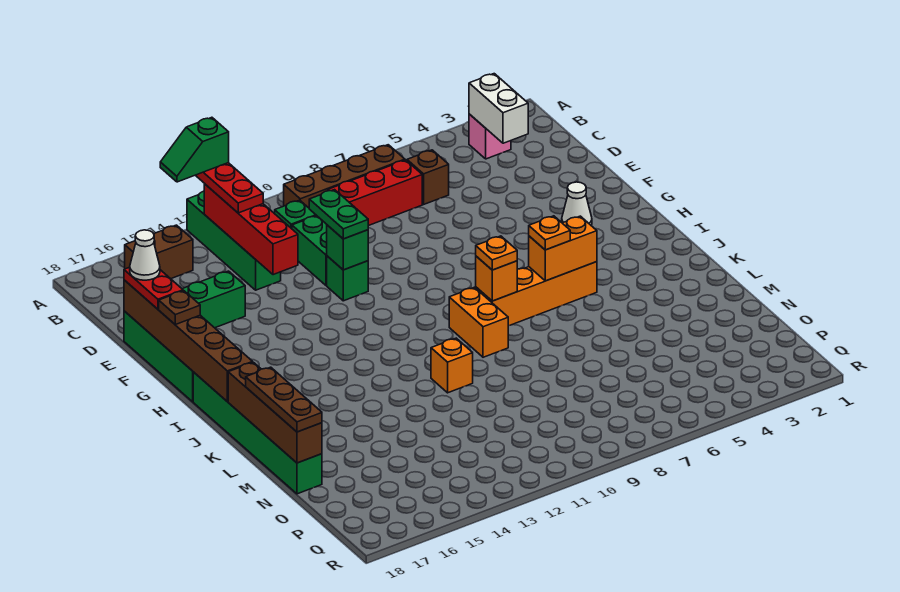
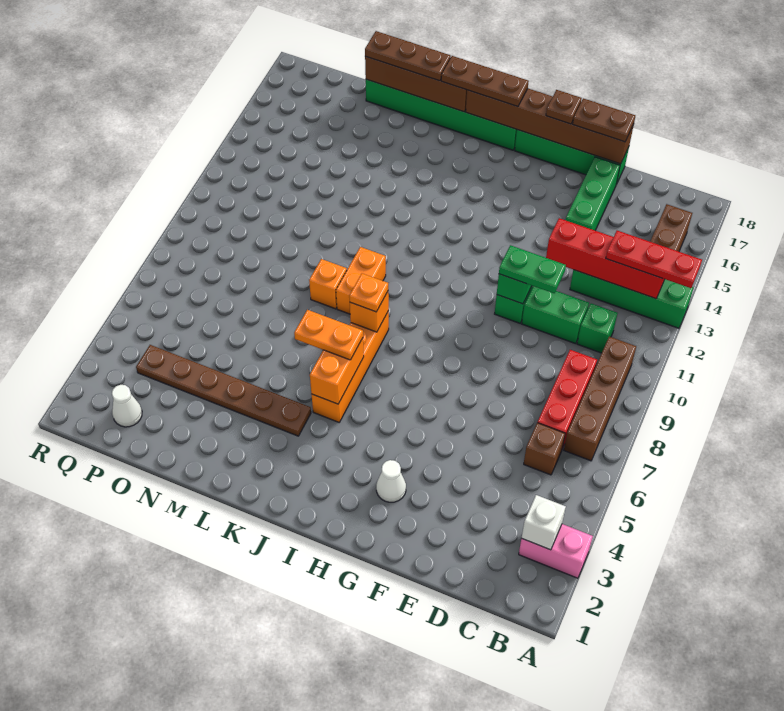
green 1x2 slope [160,117,229,182] -> none
pink 1x1 brick [469,114,511,159] -> pink 1x2 brick [519,524,593,578]
white 1x2 brick [469,74,528,143] -> white 1x1 brick [522,495,566,550]
red 1x2 plate [124,267,183,309] -> brown 1x2 plate [573,98,635,142]
white 1x1 cone [130,230,160,280] -> white 1x1 cone moved to [112,385,142,427]
none -> brown 1x3 plate [441,56,529,106]
orange 1x1 plate [529,216,570,250] -> orange 1x2 plate [294,310,363,360]
orange 1x2 brick [449,287,508,357] -> orange 1x2 brick turned to [336,247,386,314]
none -> brown 1x6 plate [136,345,311,436]
orange 1x1 brick [431,338,473,393] -> orange 1x1 brick moved to [309,259,347,309]

